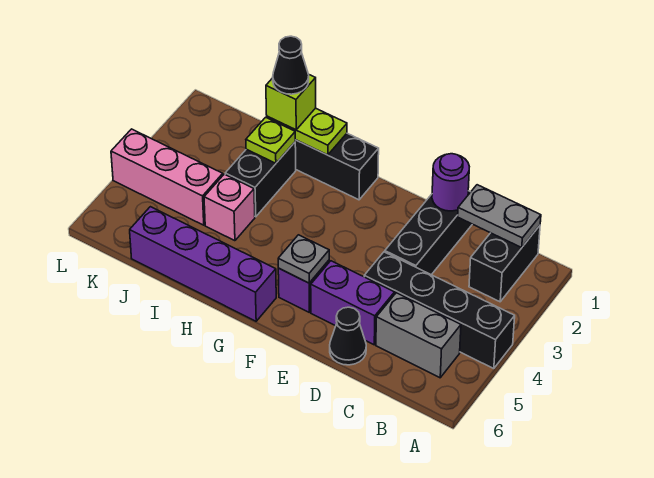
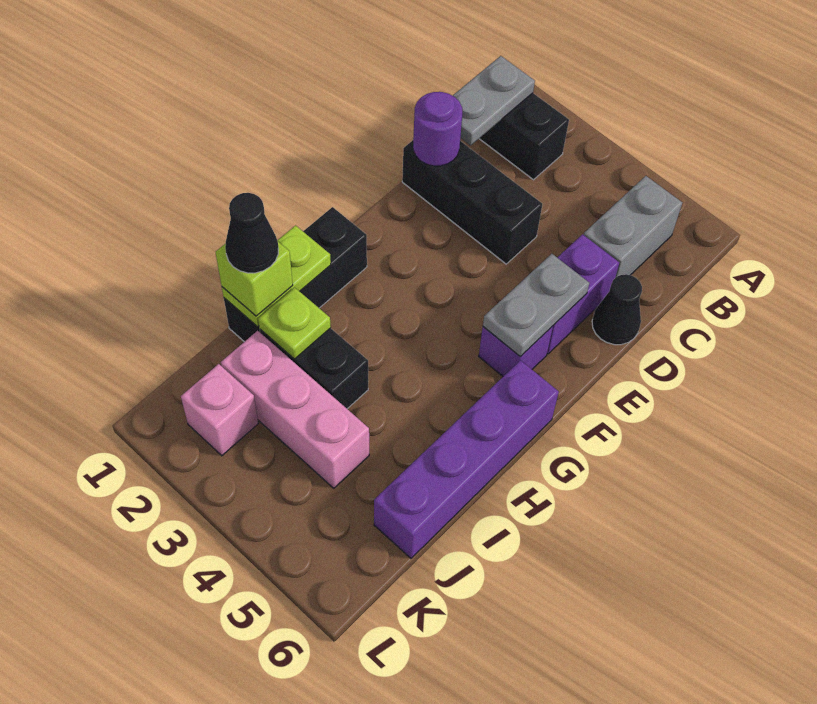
black 1x4 brick [364,252,515,369] -> none
grey 1x1 plate [278,235,329,283] -> grey 1x2 plate [483,254,589,357]
pink 1x1 brick [204,174,255,241] -> pink 1x1 brick moved to [181,364,258,456]
pink 1x3 brick [111,129,223,225] -> pink 1x3 brick turned to [221,331,369,488]

